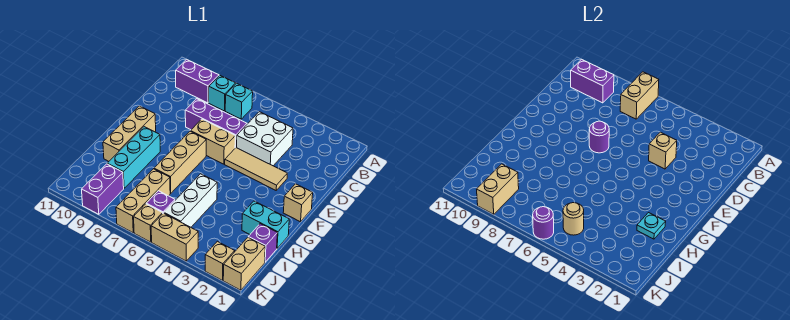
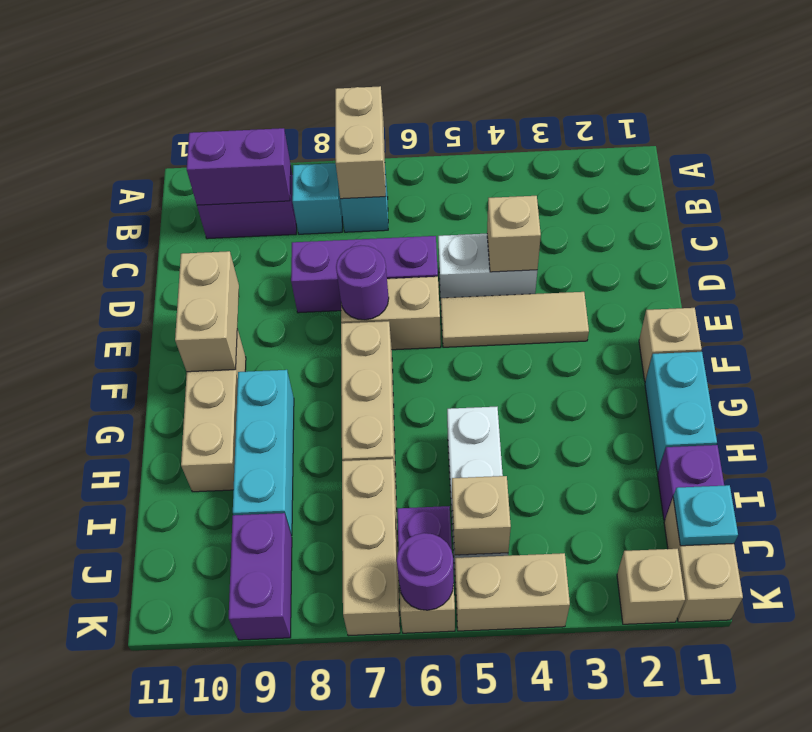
white 2x2 brick [236,112,293,166] -> white 1x2 brick [438,234,537,298]
cyan 1x2 brick [242,201,289,248] -> cyan 1x2 brick turned to [645,352,717,472]
cyan 1x1 plate [637,213,666,239] -> cyan 1x1 plate moved to [673,485,738,546]
tan 1x1 round brick [563,203,584,235] -> tan 1x1 brick [452,476,511,555]
tan 1x2 brick [477,164,519,214] -> tan 1x2 brick moved to [175,251,239,372]

